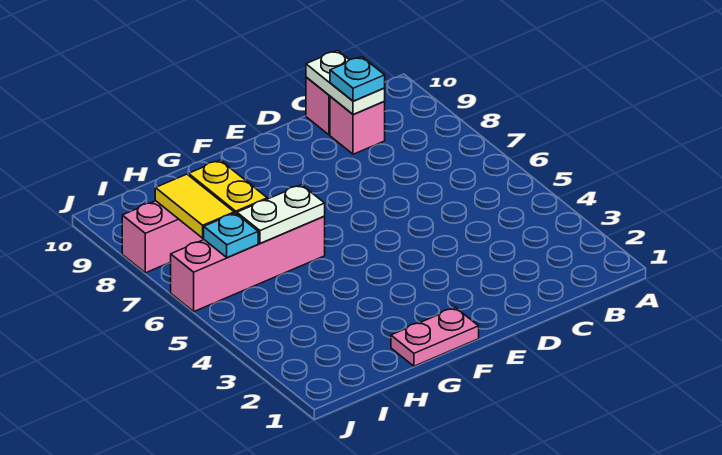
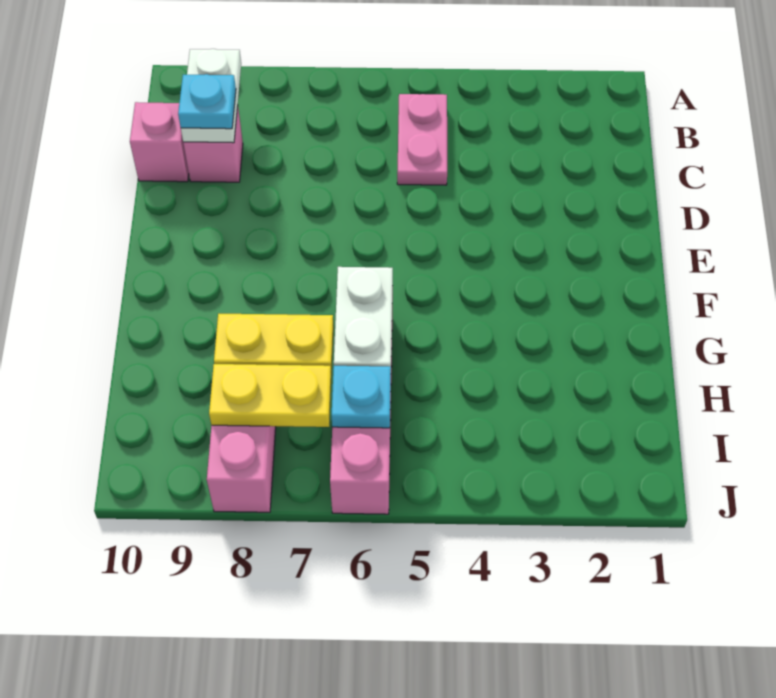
white 1x2 plate [306,50,385,114] -> white 1x2 plate turned to [181,49,241,143]
pink 1x2 plate [391,308,479,366] -> pink 1x2 plate moved to [397,94,447,185]
yellow 1x2 tile [155,174,234,238] -> yellow 1x2 plate [209,364,331,427]

